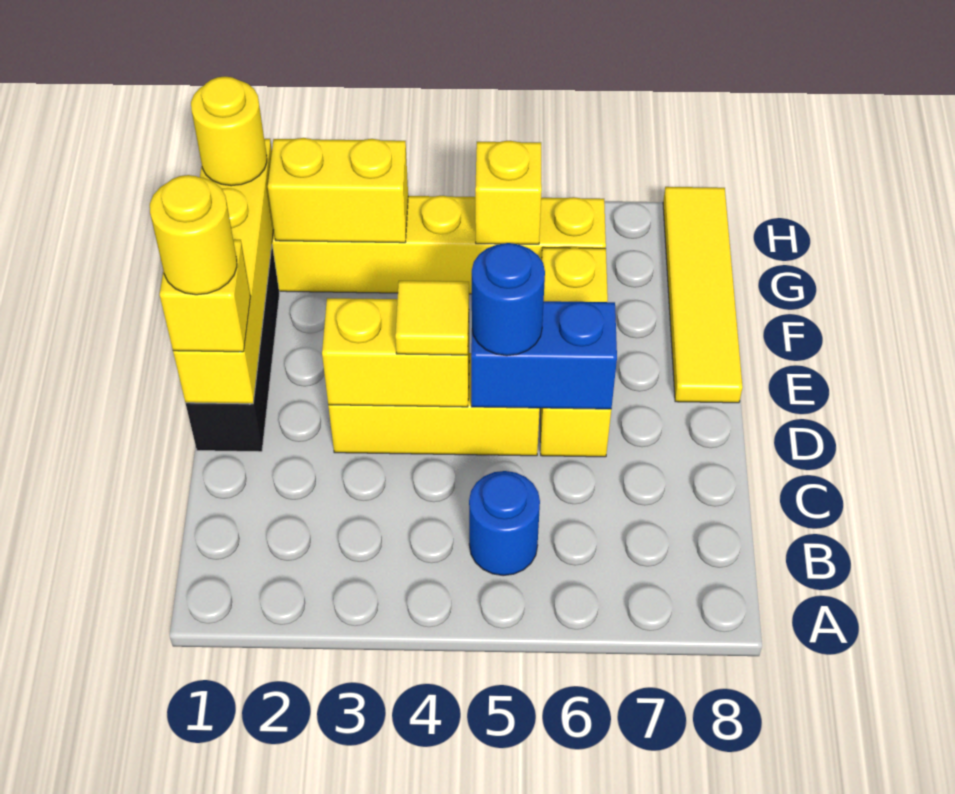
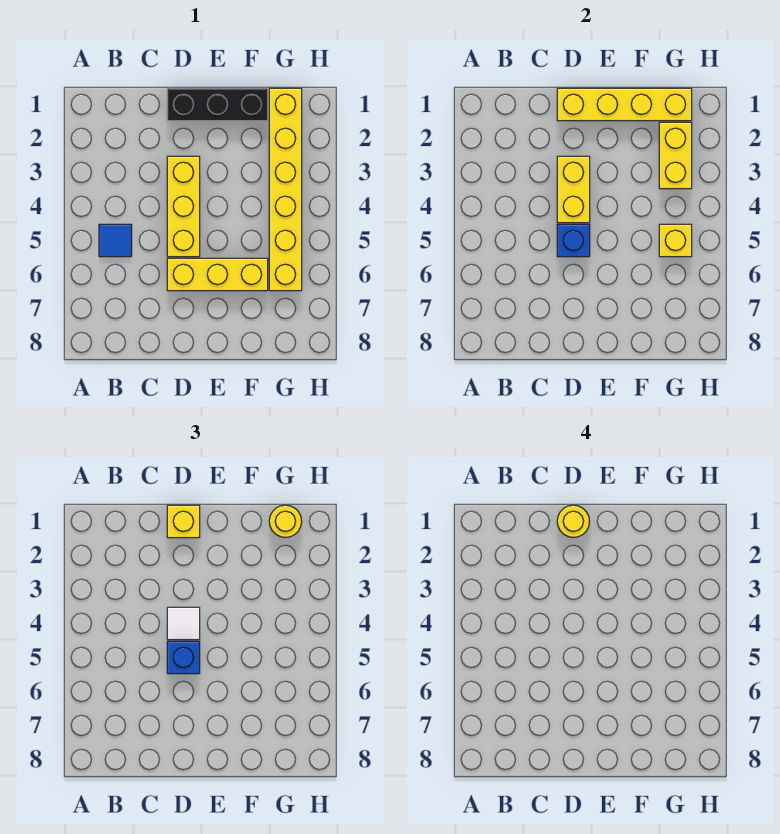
blue 1x1 round brick [469,471,540,576] -> blue 1x1 tile [99,224,132,257]
yellow 1x1 tile [395,281,469,355] -> white 1x1 tile [167,607,200,640]
blue 1x2 brick [471,301,617,409] -> blue 1x1 brick [557,224,590,257]
blue 1x1 round brick [472,243,545,356] -> blue 1x1 brick [167,641,200,674]
yellow 1x4 tile [663,187,743,403] -> none

